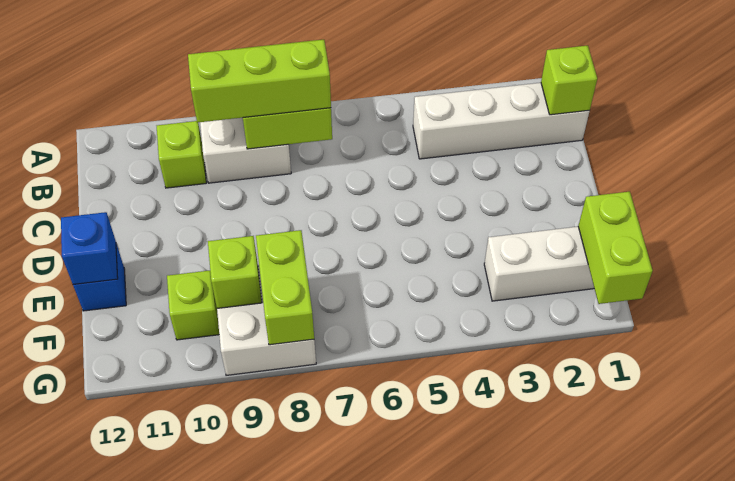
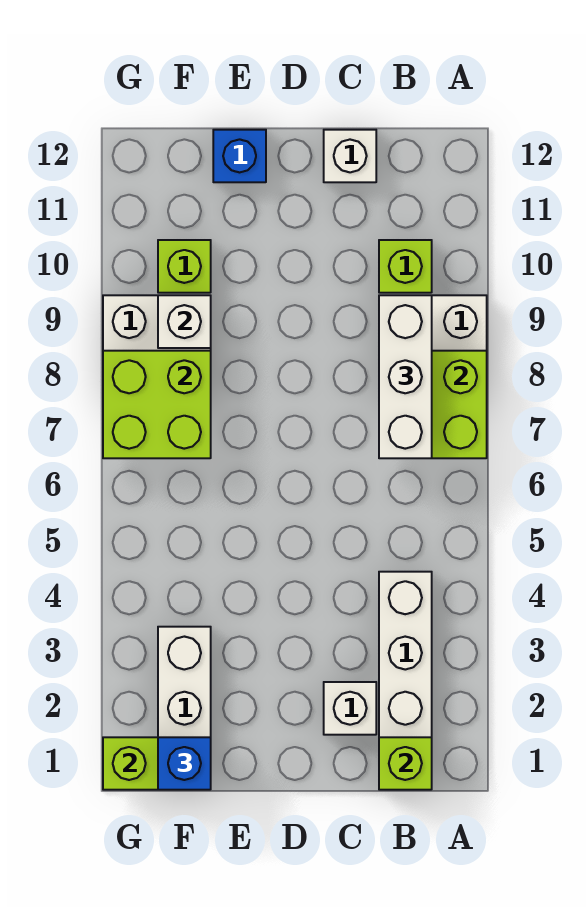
lime 1x3 brick [188,40,331,123] -> white 1x3 brick [379,295,432,458]
none -> white 1x1 brick [324,682,376,735]
none -> white 1x1 brick [324,130,376,182]
blue 1x1 brick [61,212,118,284] -> blue 1x1 brick moved to [158,737,211,790]
lime 1x2 brick [256,230,314,345] -> lime 2x2 brick [103,351,211,458]
lime 1x1 brick [208,236,262,308] -> white 1x1 brick [158,295,211,348]

